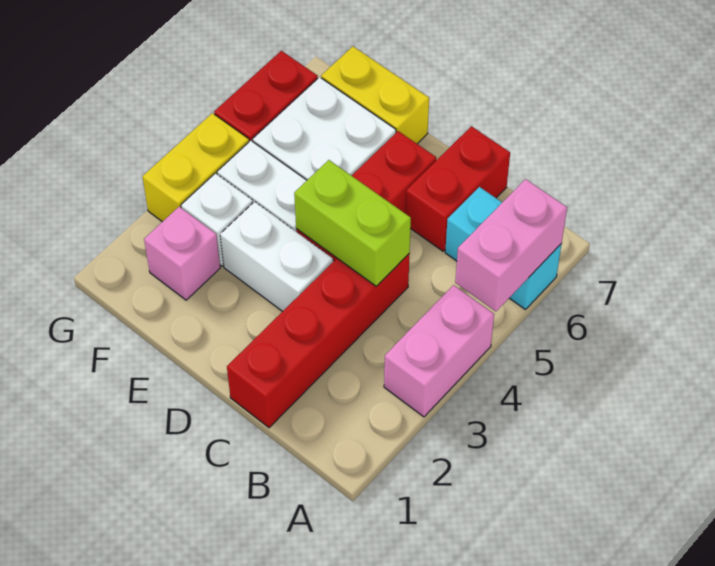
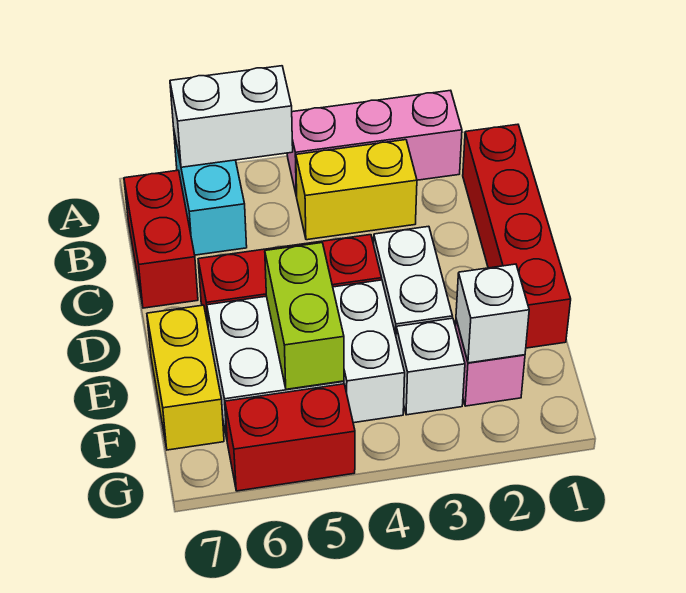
pink 1x2 brick [384,285,494,417] -> pink 1x3 brick [287,90,462,197]
pink 1x2 brick [455,179,567,311] -> white 1x2 brick [170,66,293,167]
red 1x4 brick [227,254,409,428] -> red 1x4 brick turned to [463,124,571,348]
lime 1x2 brick [294,160,411,286] -> lime 1x2 brick moved to [265,243,344,389]
red 1x2 brick [406,126,510,251] -> red 1x2 brick turned to [124,170,198,308]
none -> white 1x1 brick [456,264,529,363]
yellow 1x2 brick [142,113,249,222] -> yellow 1x2 brick moved to [296,140,417,240]

